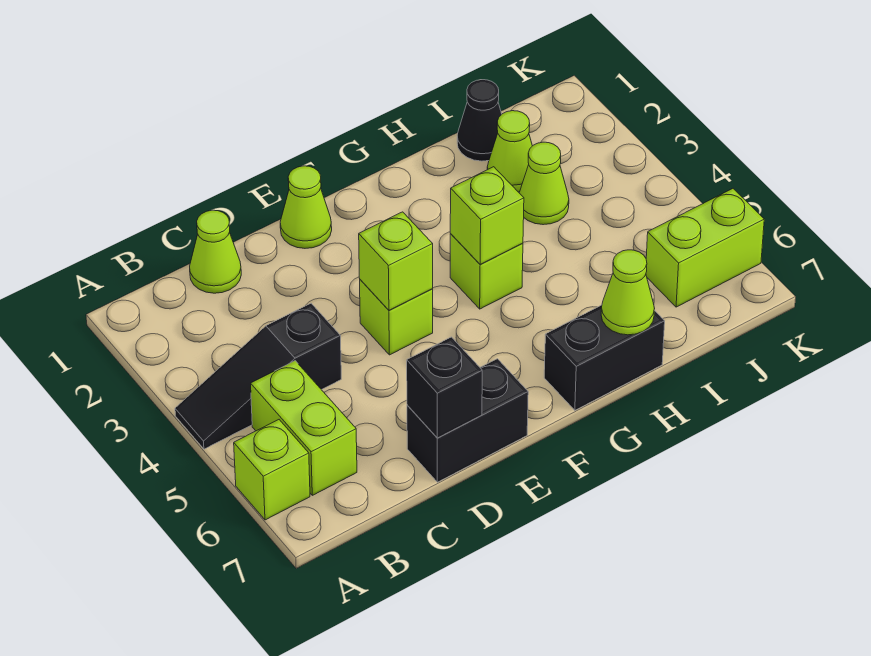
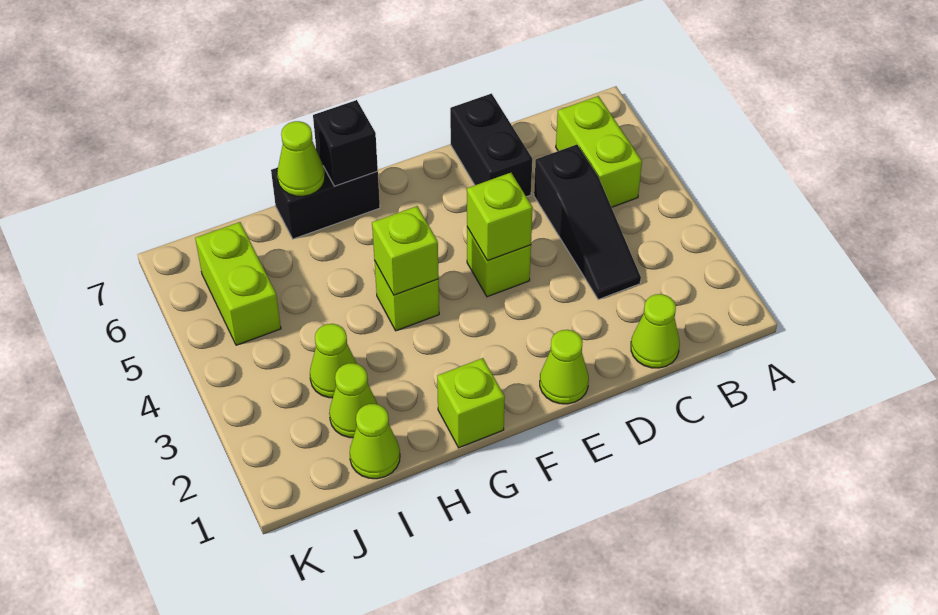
black 1x3 slope [175,303,341,449] -> black 1x3 slope turned to [534,145,641,299]
lime 1x1 brick [234,420,310,520] -> lime 1x1 brick moved to [437,358,505,448]
black 1x2 brick [407,359,528,482] -> black 1x2 brick turned to [450,94,532,197]
black 1x1 brick [407,337,482,438] -> black 1x1 brick moved to [313,100,378,186]
black 1x1 cone [457,80,502,161] -> lime 1x1 cone [350,404,400,479]
lime 1x2 brick [646,189,764,307] -> lime 1x2 brick turned to [195,222,281,345]

